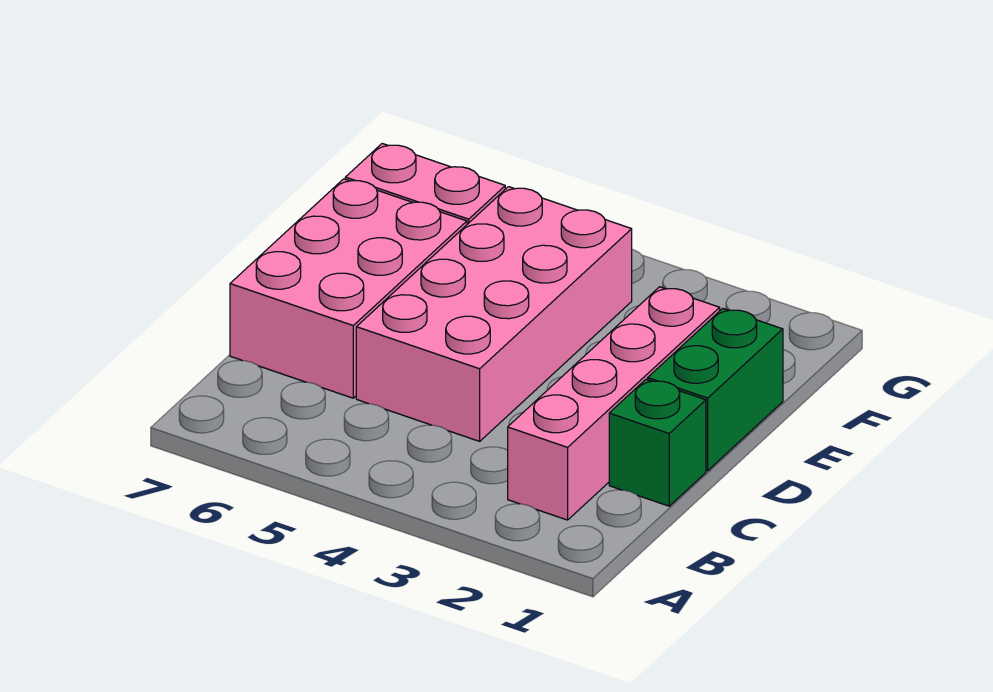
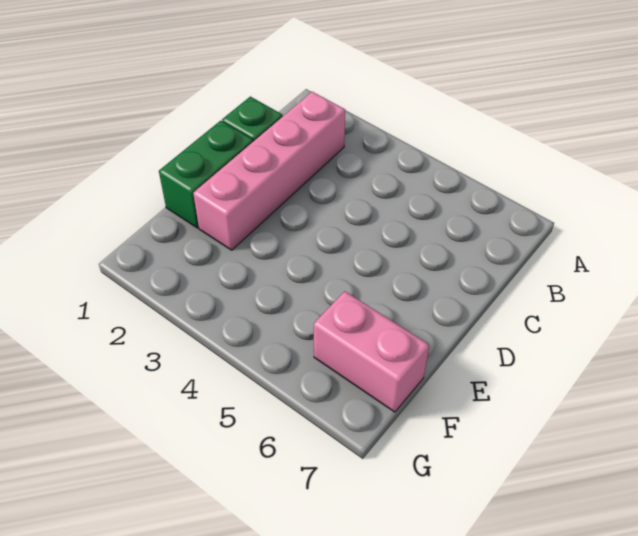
pink 2x4 brick [356,187,632,441] -> none
pink 2x3 brick [230,179,467,398] -> none

